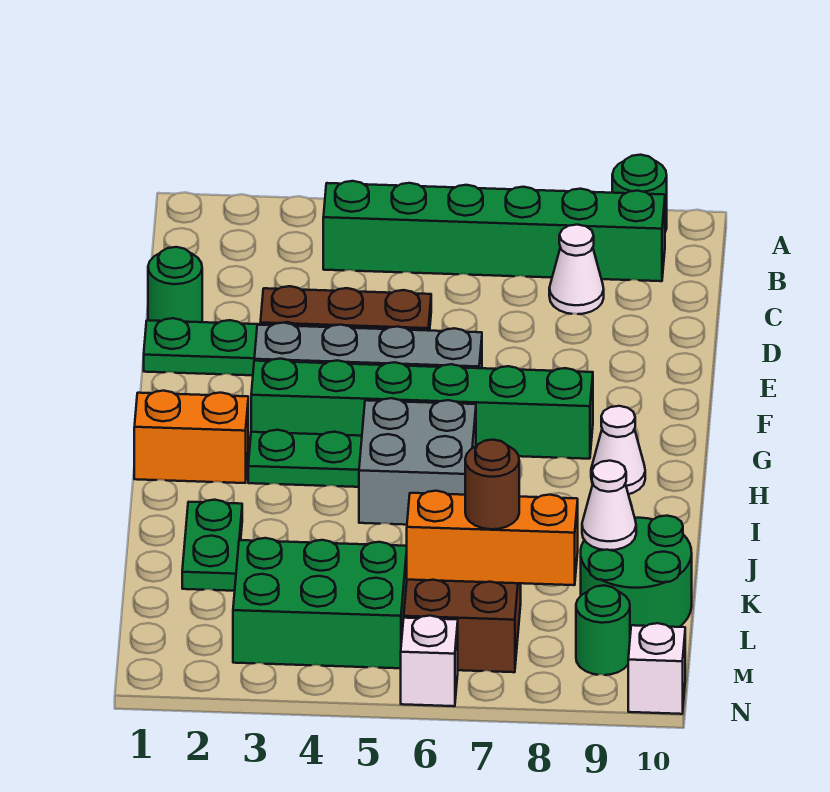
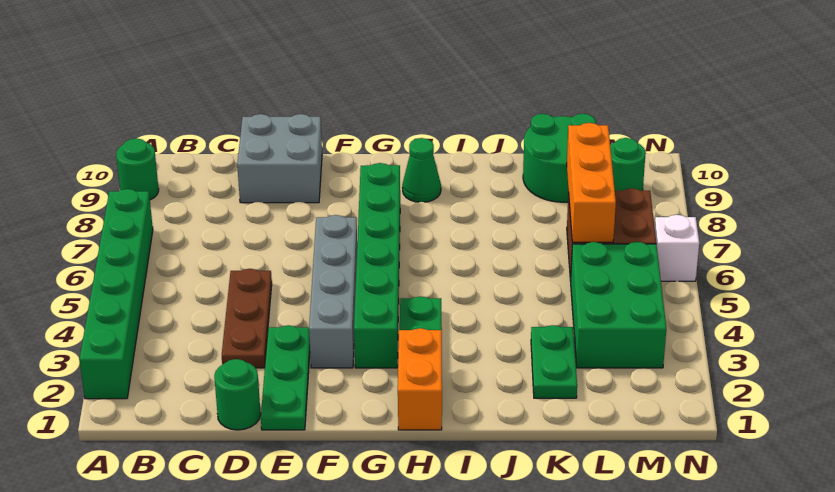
green 1x6 brick [323,181,665,281] -> green 1x6 brick moved to [79,189,153,399]
white 1x1 cone [549,225,604,314] -> none
grey 2x2 brick [359,398,476,525] -> grey 2x2 brick moved to [237,114,322,203]
white 1x1 cone [591,406,645,494] -> green 1x1 cone [402,138,441,202]
green 1x2 plate [182,500,242,591] -> green 1x2 plate turned to [531,325,577,398]
white 1x1 cone [582,461,636,550] -> none
brown 1x1 round brick [465,440,519,529] -> none
white 1x1 brick [628,623,685,714] -> none

